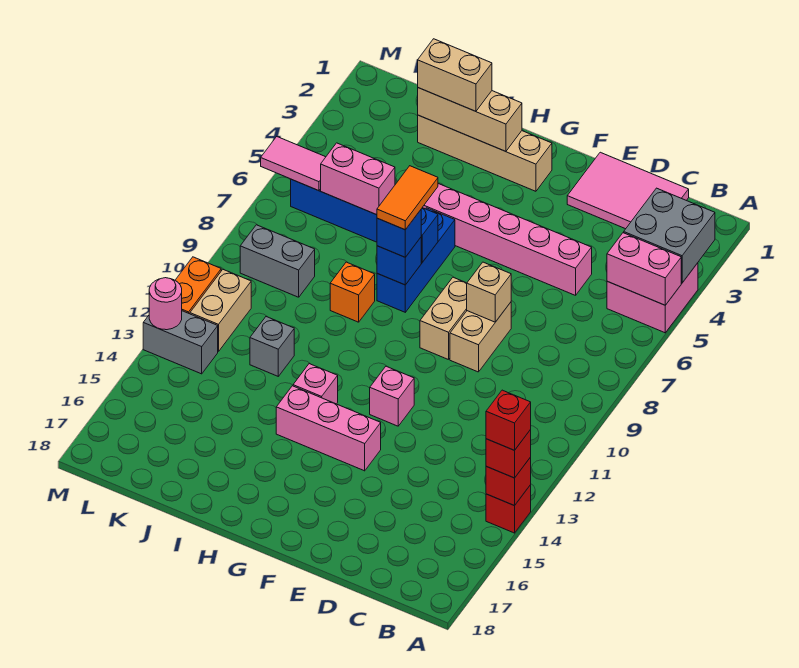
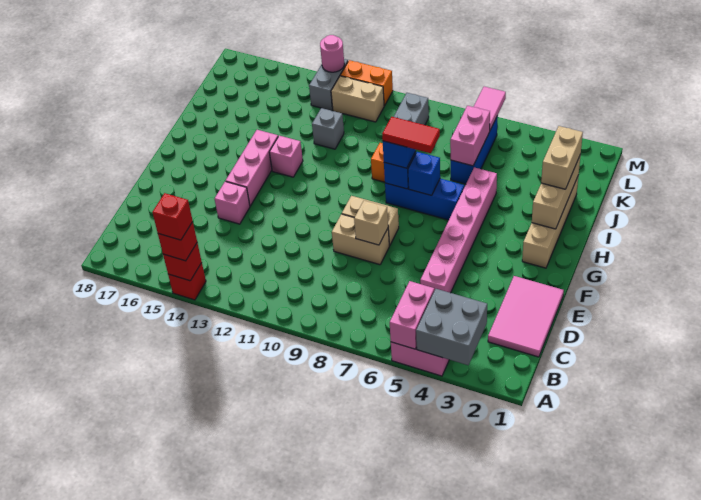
pink 1x1 brick [370,366,414,426] -> pink 1x1 brick moved to [215,181,250,224]
orange 1x2 tile [377,166,438,230] -> red 1x2 tile [382,117,440,153]

